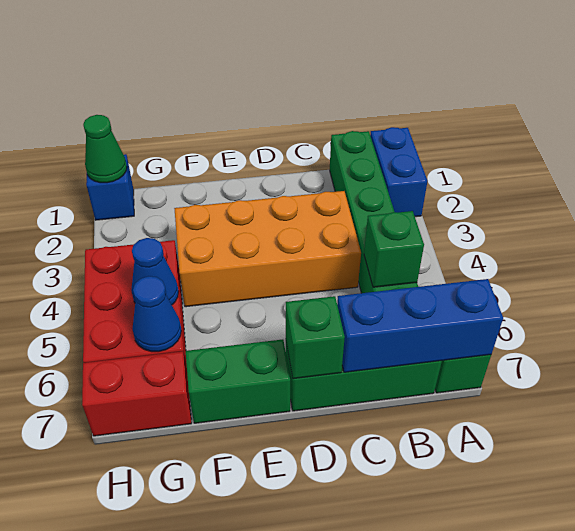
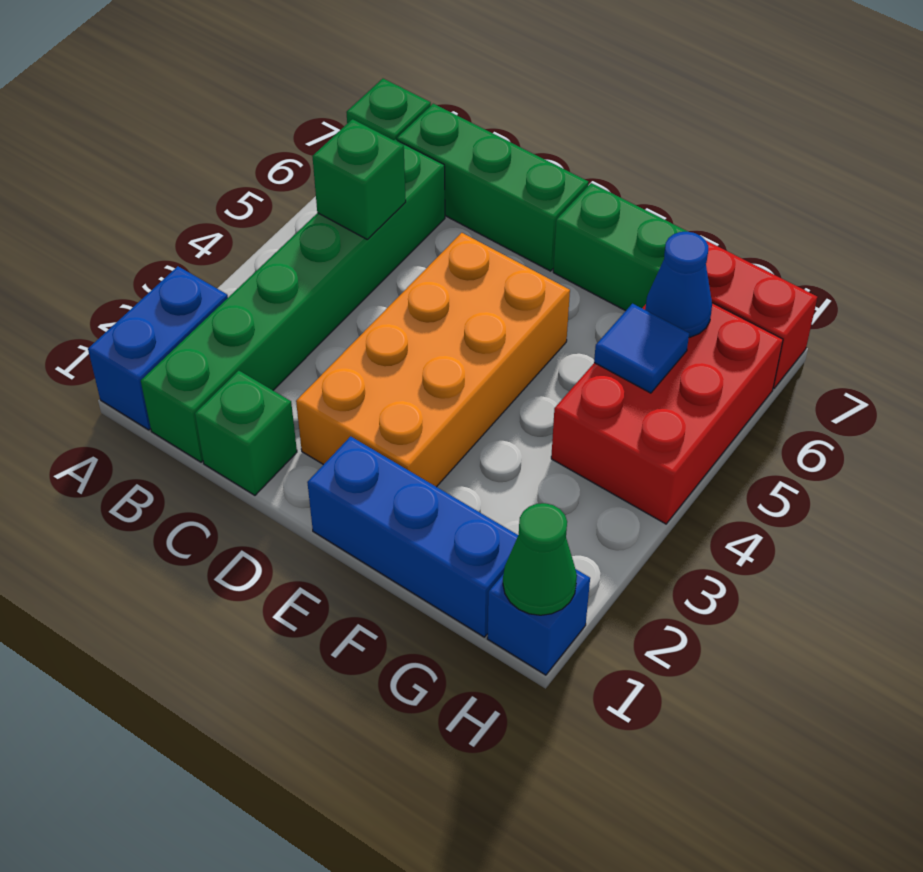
blue 1x3 brick [337,279,503,372] -> blue 1x3 brick moved to [307,436,518,637]
orange 2x4 brick [174,191,361,307] -> orange 2x4 brick turned to [296,233,570,487]
green 1x1 brick [286,296,345,379] -> green 1x1 brick moved to [195,371,297,495]
blue 1x1 cone [131,238,179,305] -> blue 1x1 tile [594,304,689,393]

